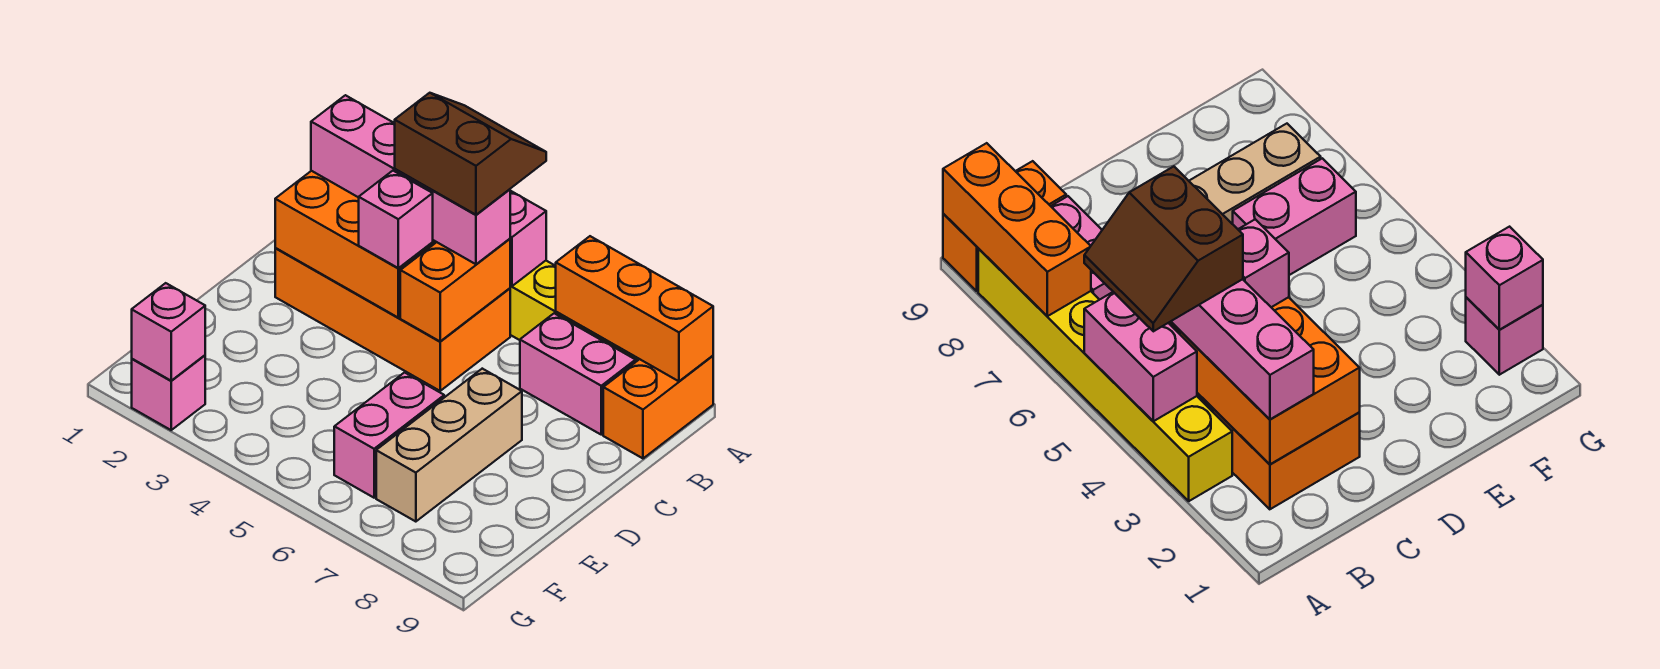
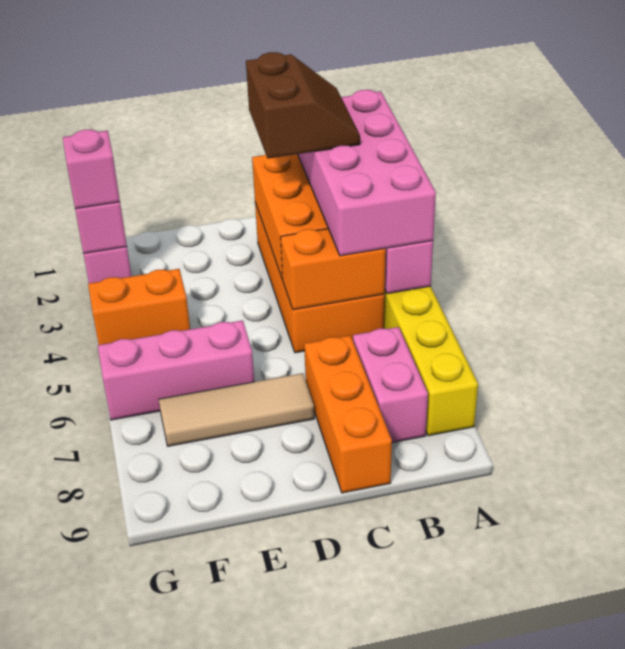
brown 2x2 slope [395,93,546,215] -> brown 2x2 slope moved to [246,52,360,158]
orange 1x3 brick [556,236,713,381] -> orange 1x3 brick moved to [304,335,392,493]
orange 1x2 brick [603,356,713,458] -> orange 1x2 brick moved to [88,269,190,345]
pink 1x4 brick [311,95,510,264] -> pink 2x4 brick [298,90,436,256]
pink 1x1 brick [359,171,433,268] -> pink 1x1 brick moved to [63,129,120,209]
tan 1x3 brick [376,369,522,522] -> tan 1x3 tile [159,373,314,446]
pink 1x2 brick [334,372,444,498] -> pink 1x3 brick [98,320,254,420]

